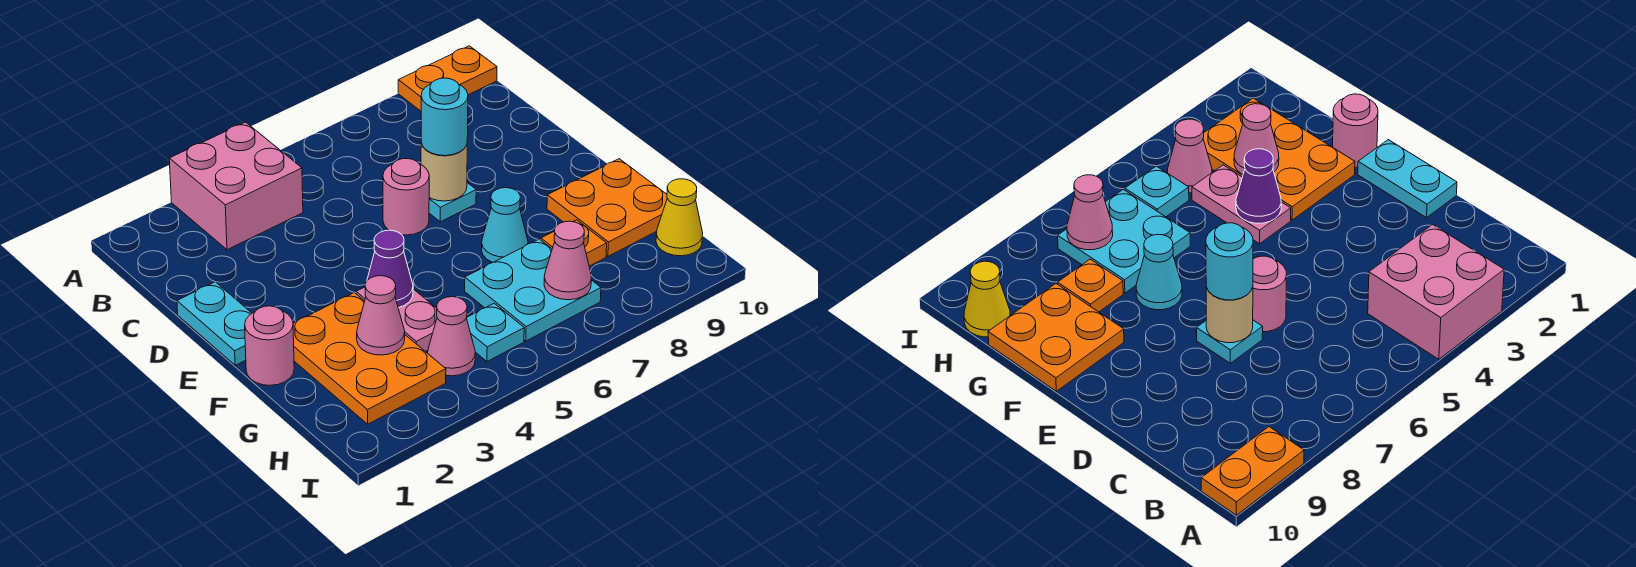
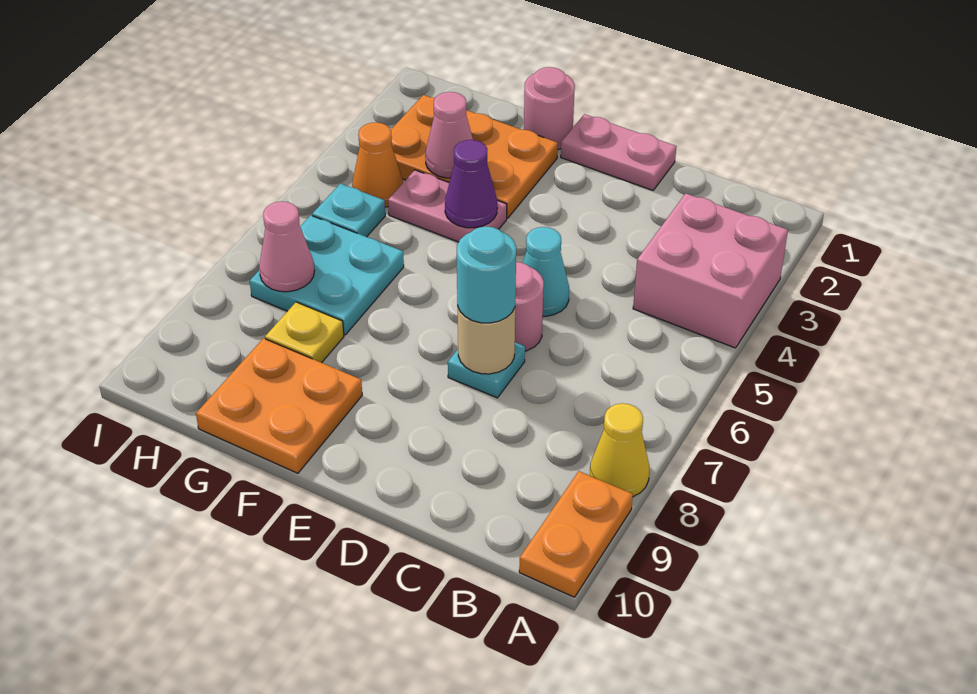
cyan 1x2 plate [177,282,252,365] -> pink 1x2 plate [561,114,677,190]
cyan 1x1 cone [482,188,528,262] -> cyan 1x1 cone moved to [523,227,569,316]
orange 1x1 plate [541,220,607,266] -> yellow 1x1 plate [265,302,344,363]
pink 1x1 cone [428,297,475,376] -> orange 1x1 cone [352,122,403,207]
yellow 1x1 cone [656,179,703,256] -> yellow 1x1 cone moved to [590,403,649,497]

